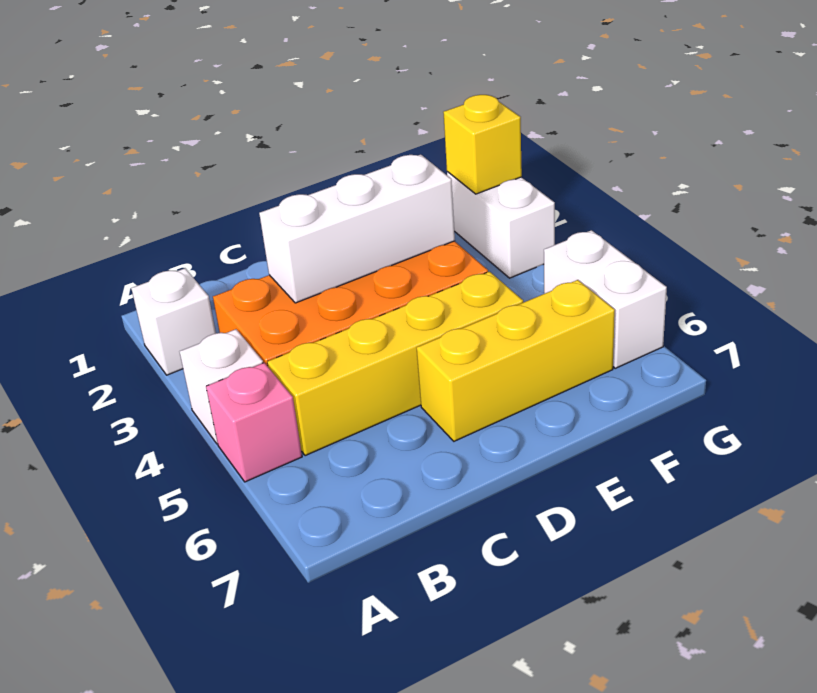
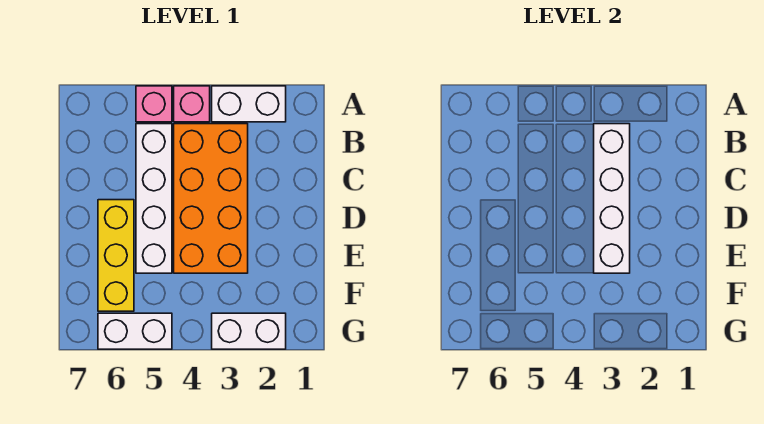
white 1x1 brick [131,268,216,375] -> white 1x2 brick [212,86,286,122]
white 1x1 brick [180,329,263,444] -> pink 1x1 brick [174,86,210,122]
yellow 1x4 brick [267,272,523,456] -> white 1x4 brick [136,124,172,273]
white 1x3 brick [259,155,455,303] -> white 1x4 brick [594,124,630,273]
yellow 1x1 brick [443,95,522,194] -> none

